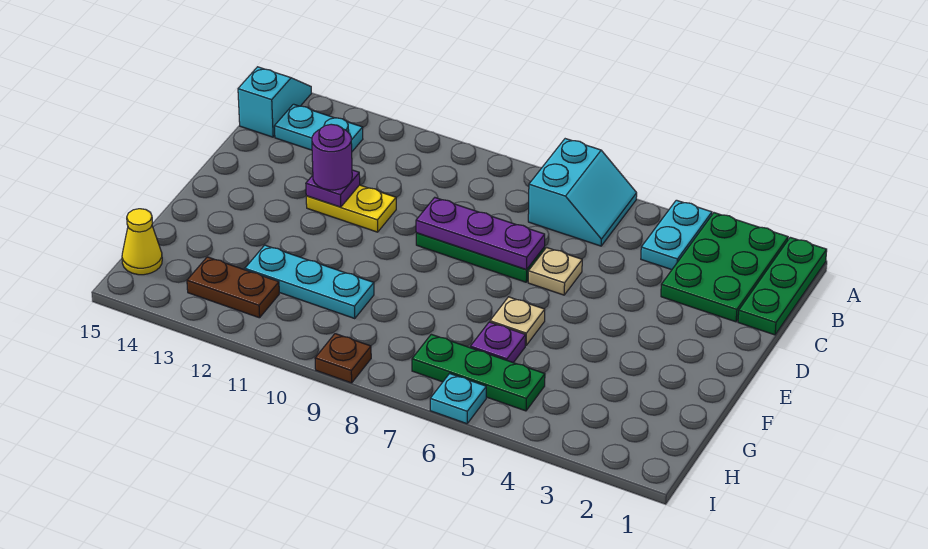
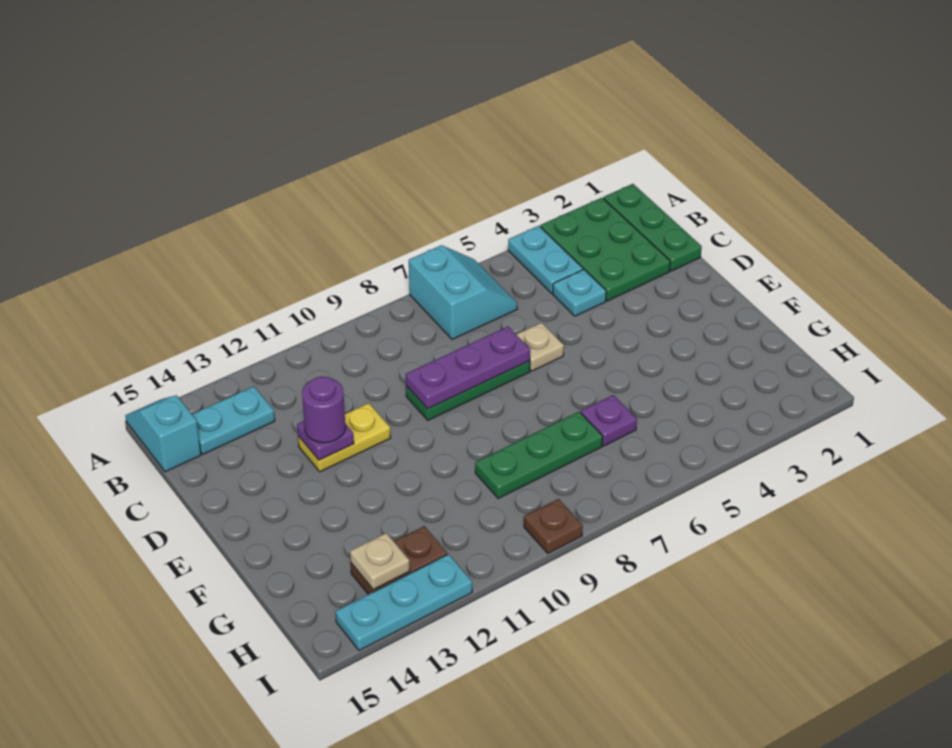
tan 1x1 plate [490,297,545,345] -> tan 1x1 plate moved to [350,533,410,590]
cyan 1x3 plate [245,245,374,319] -> cyan 1x3 plate moved to [336,554,472,651]
green 1x3 plate [412,334,545,411] -> green 1x3 plate moved to [475,412,603,498]
yellow 1x1 cone [122,209,162,275] -> none
cyan 1x1 plate [430,374,486,424] -> cyan 1x1 plate moved to [553,270,606,316]

